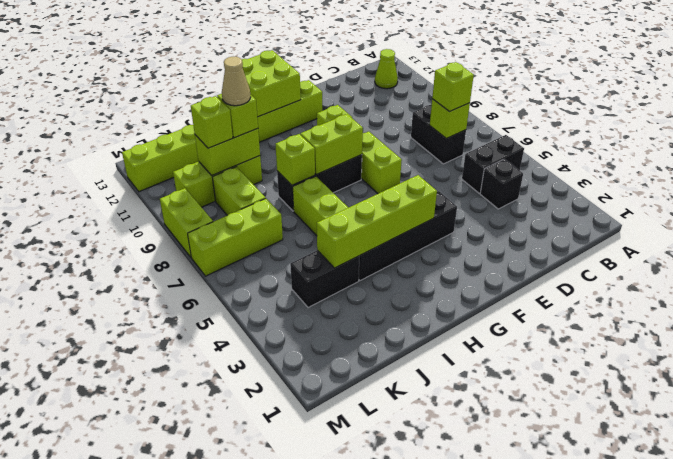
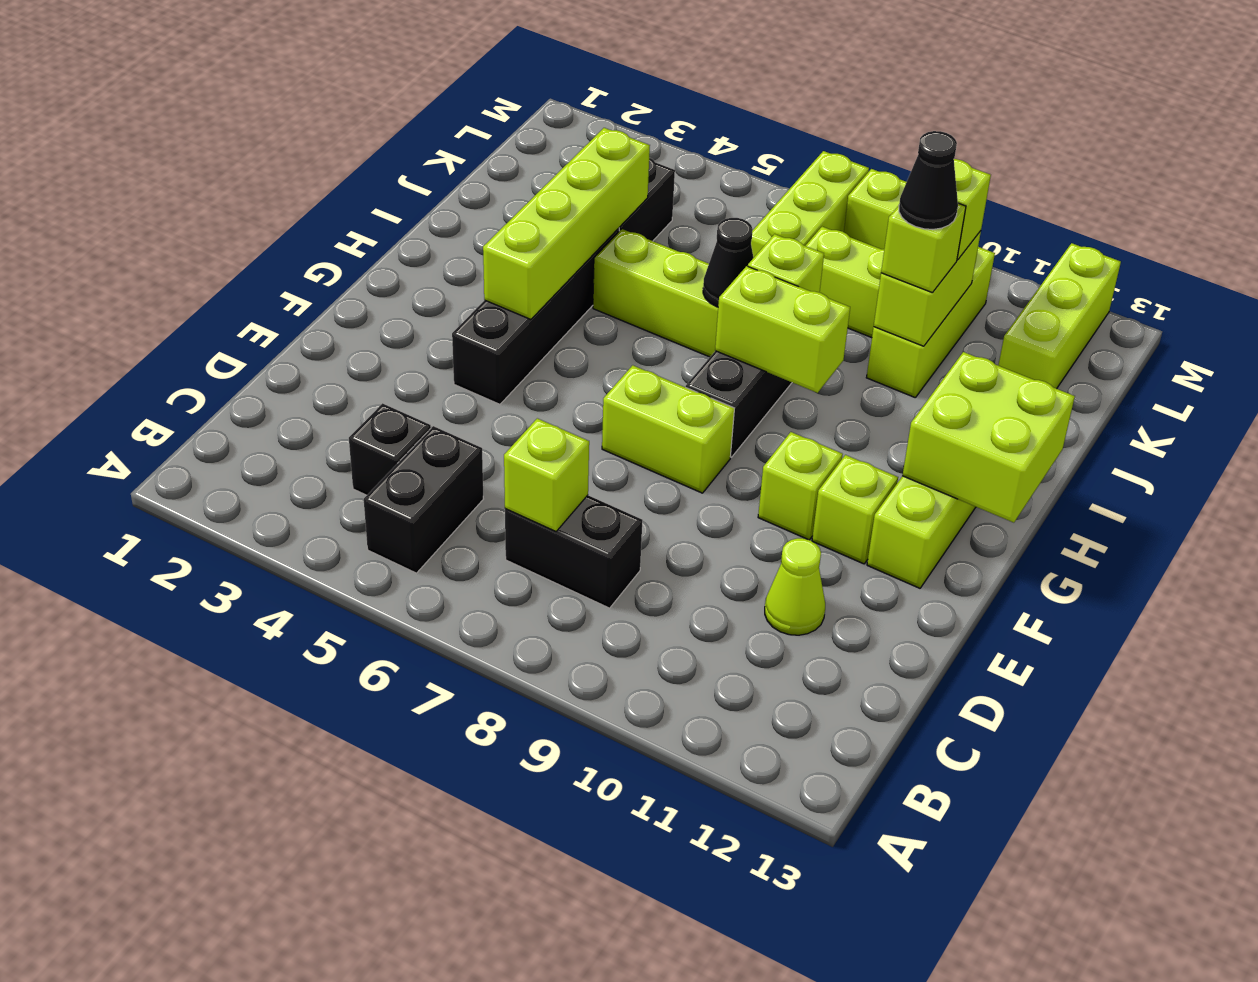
lime 1x1 cone [375,49,398,89] -> lime 1x1 cone moved to [765,538,825,635]
lime 1x1 brick [432,62,474,112] -> lime 1x1 brick moved to [812,455,898,564]
lime 1x2 brick [300,114,363,175] -> lime 1x2 brick turned to [715,266,850,393]
none -> black 1x1 cone [703,218,754,307]
tan 1x1 cone [222,57,251,106] -> black 1x1 cone [899,131,958,229]

